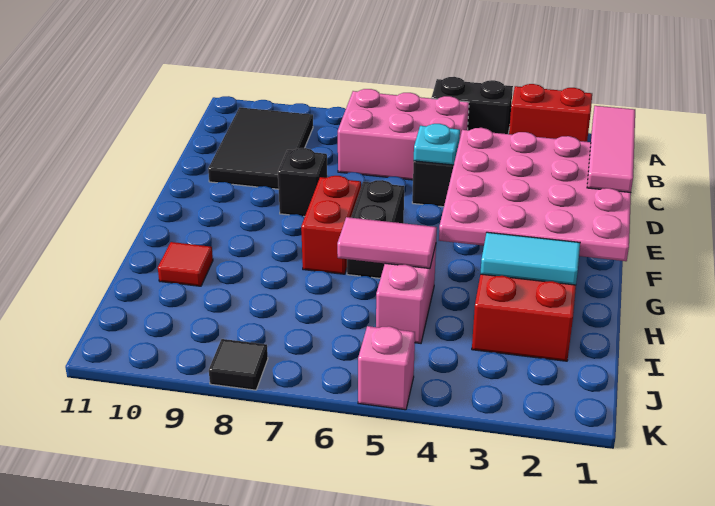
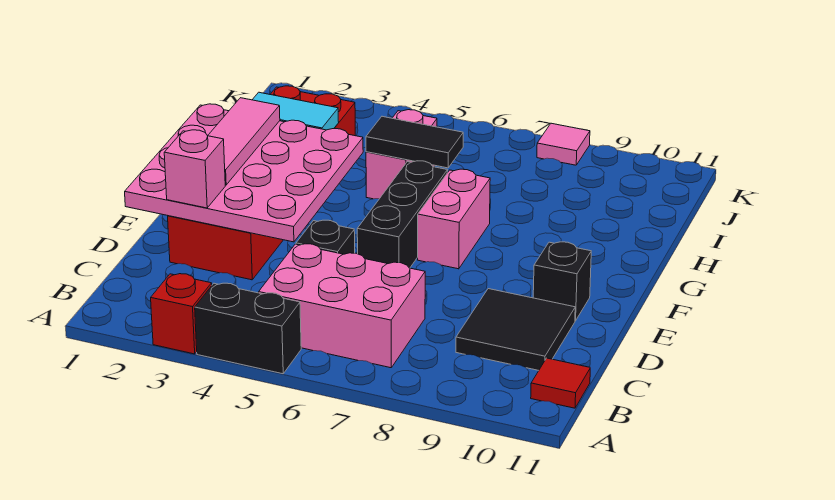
red 1x2 brick [509,84,592,142] -> red 1x1 brick [151,274,212,354]
black 2x3 tile [208,107,313,189] -> black 2x2 tile [456,289,575,370]
pink 1x3 tile [587,106,635,192] -> pink 1x3 tile moved to [208,98,280,185]
cyan 1x1 plate [414,124,460,165] -> none
black 1x1 brick [278,148,327,217] -> black 1x1 brick moved to [533,242,591,321]
black 1x2 brick [347,180,404,278] -> black 1x3 brick [357,161,448,268]
red 1x2 brick [301,176,361,274] -> pink 1x2 brick [418,169,490,269]
pink 1x2 tile [337,217,437,268] -> black 1x2 tile [366,116,463,168]
red 1x1 tile [158,242,213,286] -> red 1x1 tile moved to [531,358,590,408]
pink 1x1 brick [358,326,415,410] -> pink 1x1 brick moved to [164,130,225,208]
black 1x1 tile [209,339,268,390] -> pink 1x1 tile [537,123,590,165]

